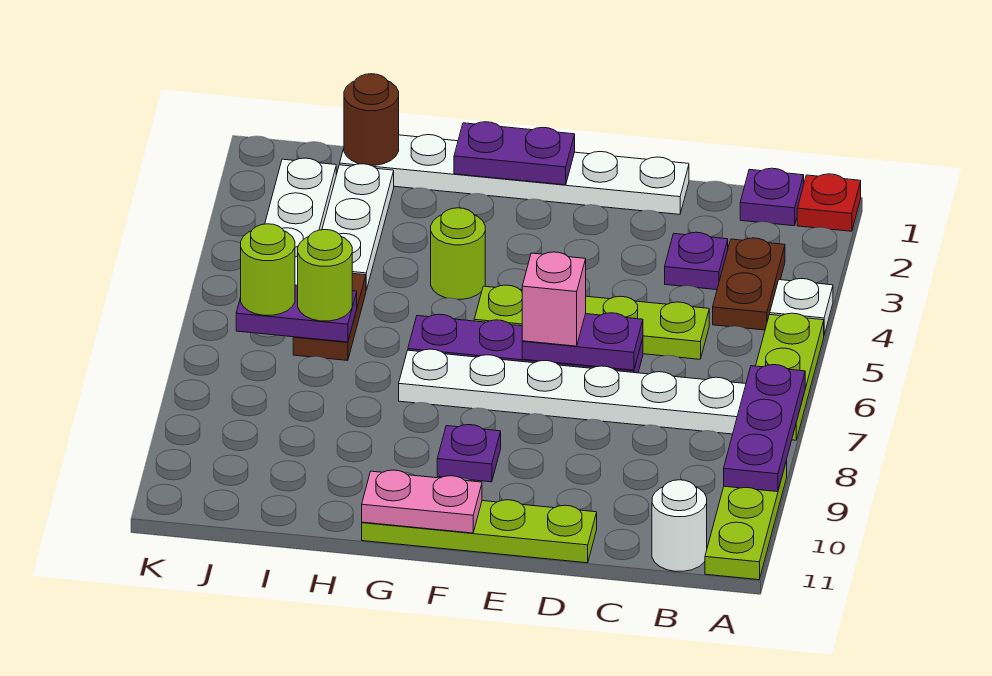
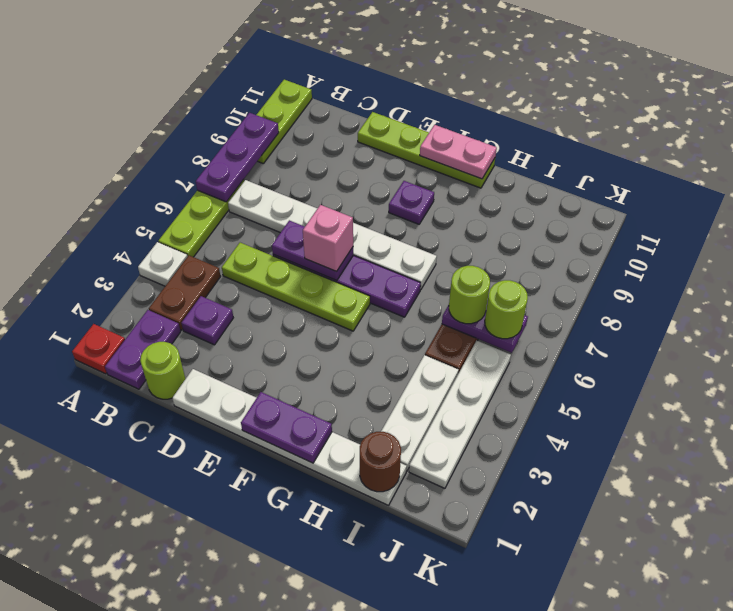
purple 1x1 plate [740,168,804,226] -> purple 1x2 plate [105,310,181,389]
white 1x1 round brick [652,480,707,571] -> none
lime 1x1 round brick [431,208,485,299] -> lime 1x1 round brick moved to [140,342,185,399]

